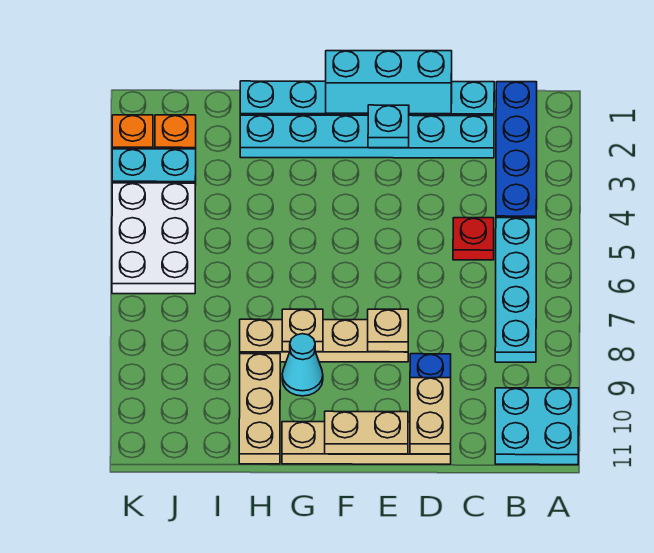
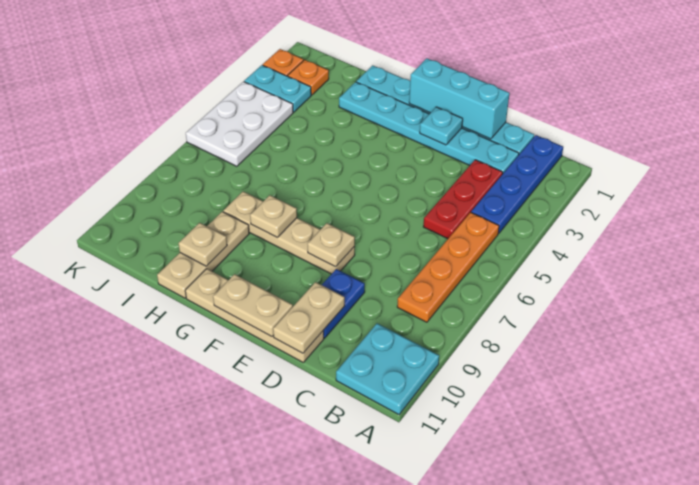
cyan 1x4 plate [495,218,536,362] -> orange 1x4 plate [397,212,499,322]
red 1x1 plate [453,218,494,260] -> red 1x3 plate [423,160,503,239]
cyan 1x1 cone [282,334,323,396] -> none
none -> tan 1x1 plate [178,223,227,266]

